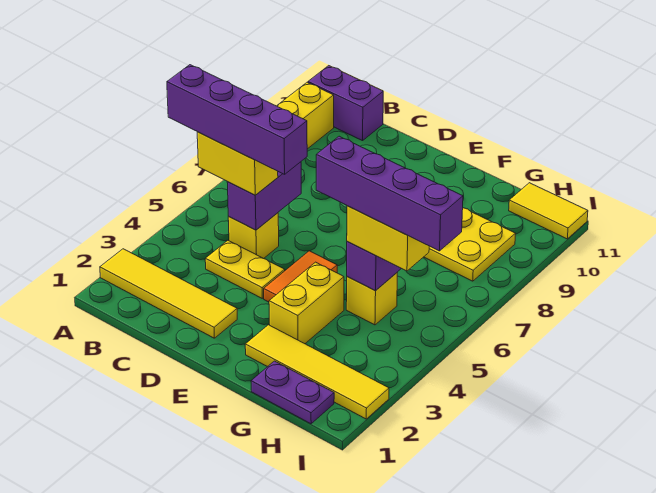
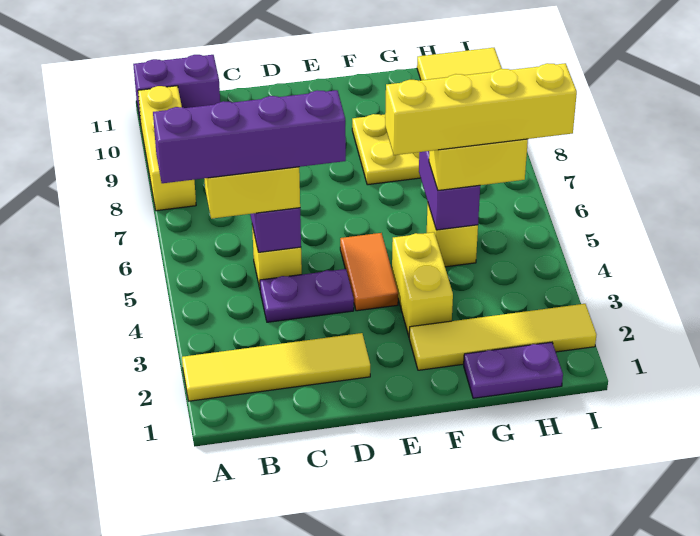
yellow 1x2 plate [205,240,285,298] -> purple 1x2 plate [260,269,354,322]
purple 1x4 brick [316,136,463,251] -> yellow 1x4 brick [385,63,577,155]

